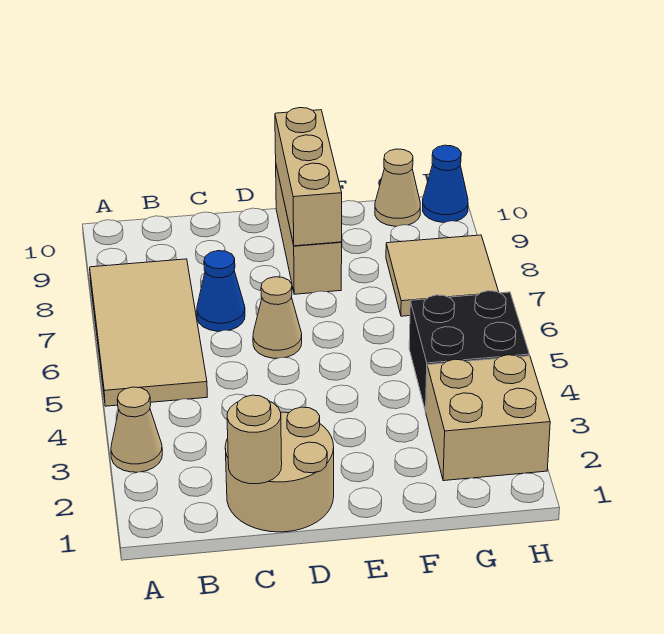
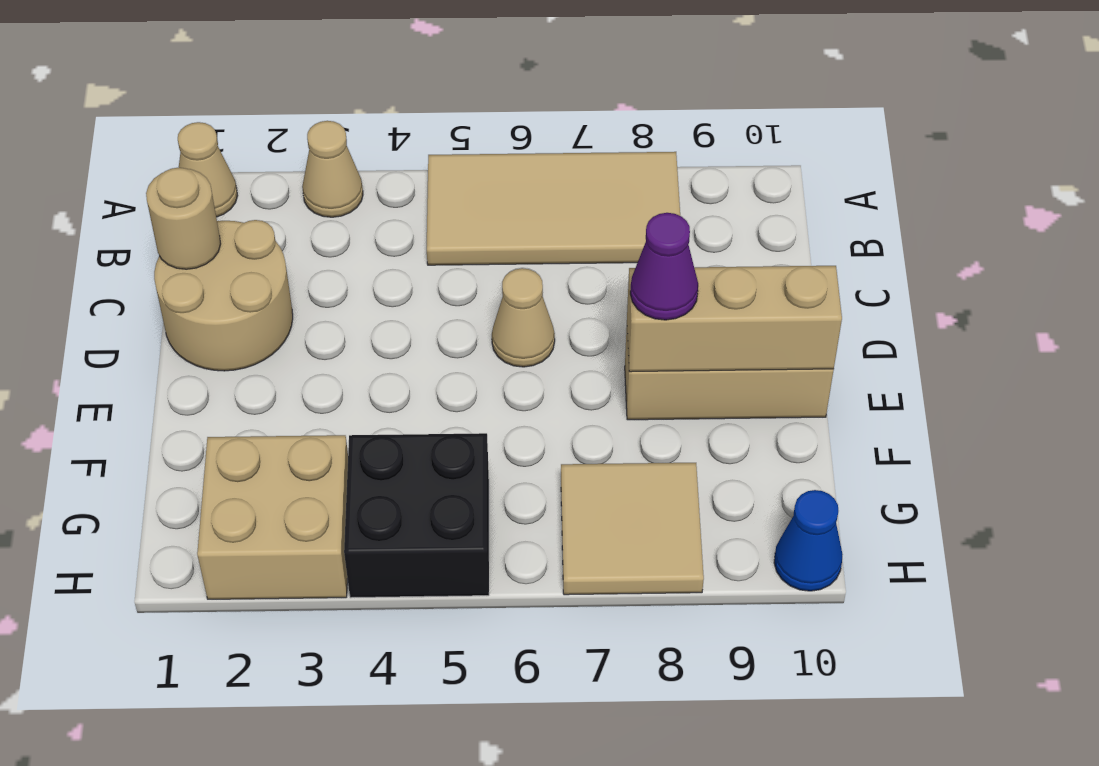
blue 1x1 cone [197,251,245,331] -> none
none -> purple 1x1 cone [630,213,698,320]
tan 1x1 cone [375,149,420,226] -> tan 1x1 cone moved to [178,122,238,217]

